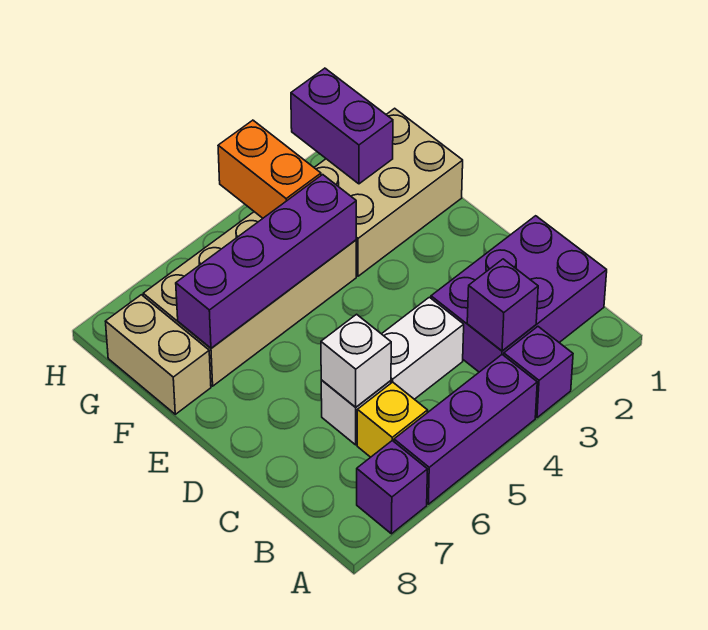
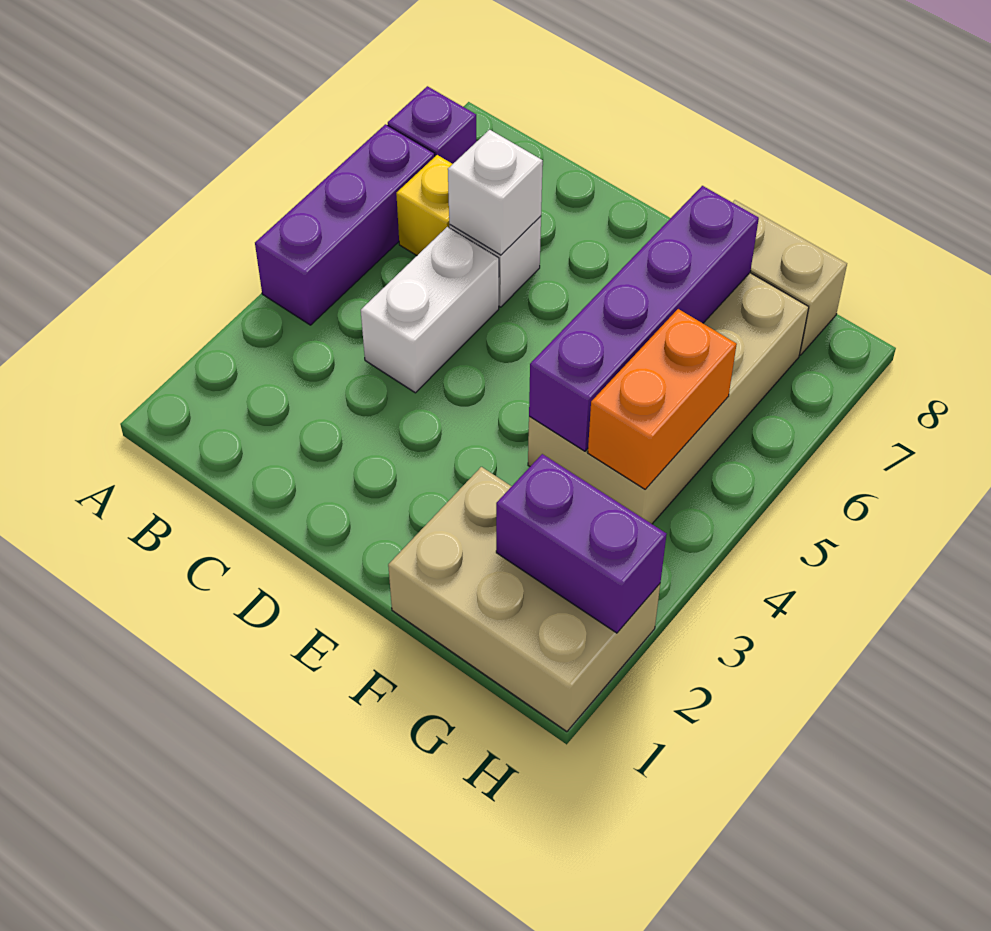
purple 1x1 brick [504,327,573,418] -> none
purple 2x3 brick [431,216,607,372] -> none
purple 1x1 brick [467,259,538,351] -> none
tan 2x3 brick [314,108,463,276] -> tan 2x3 brick turned to [388,467,660,732]
orange 1x2 brick [218,120,321,218] -> orange 1x2 brick turned to [588,309,737,489]

